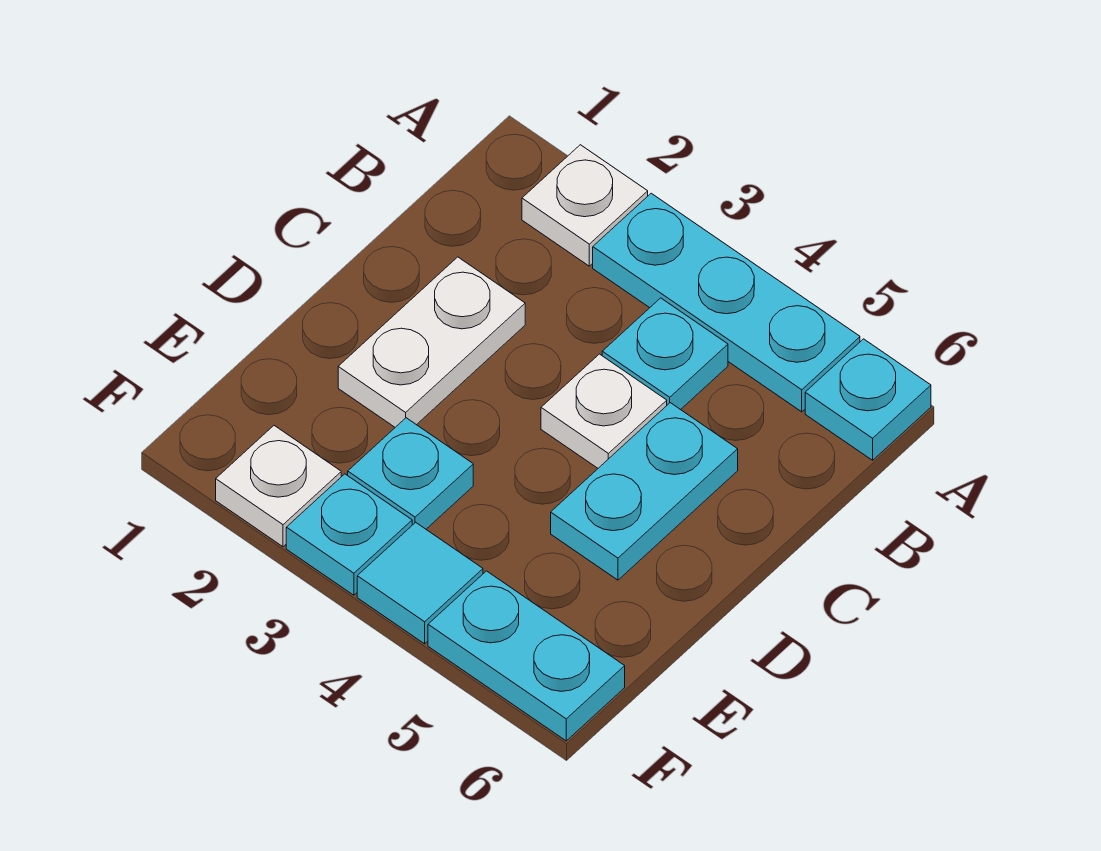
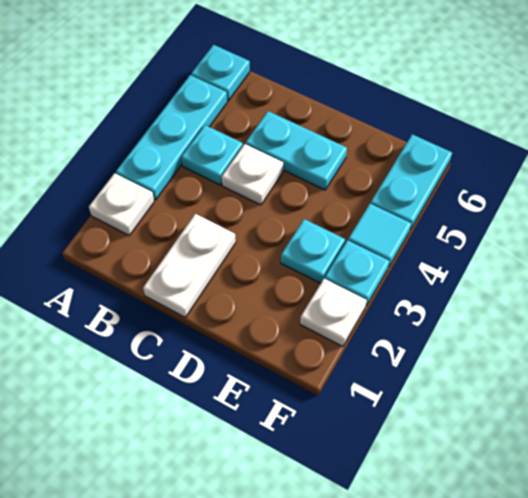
white 1x2 plate [338,257,525,427] -> white 1x2 plate turned to [143,214,236,317]

